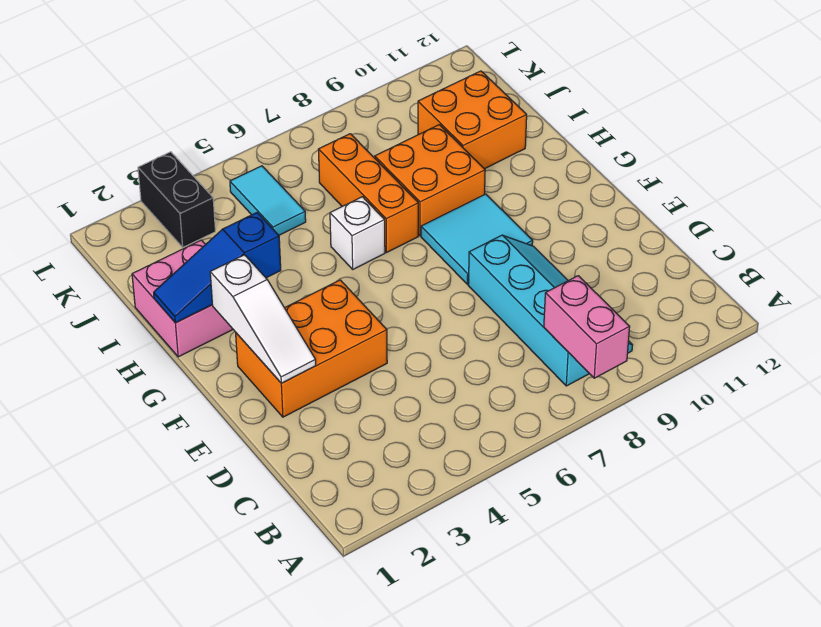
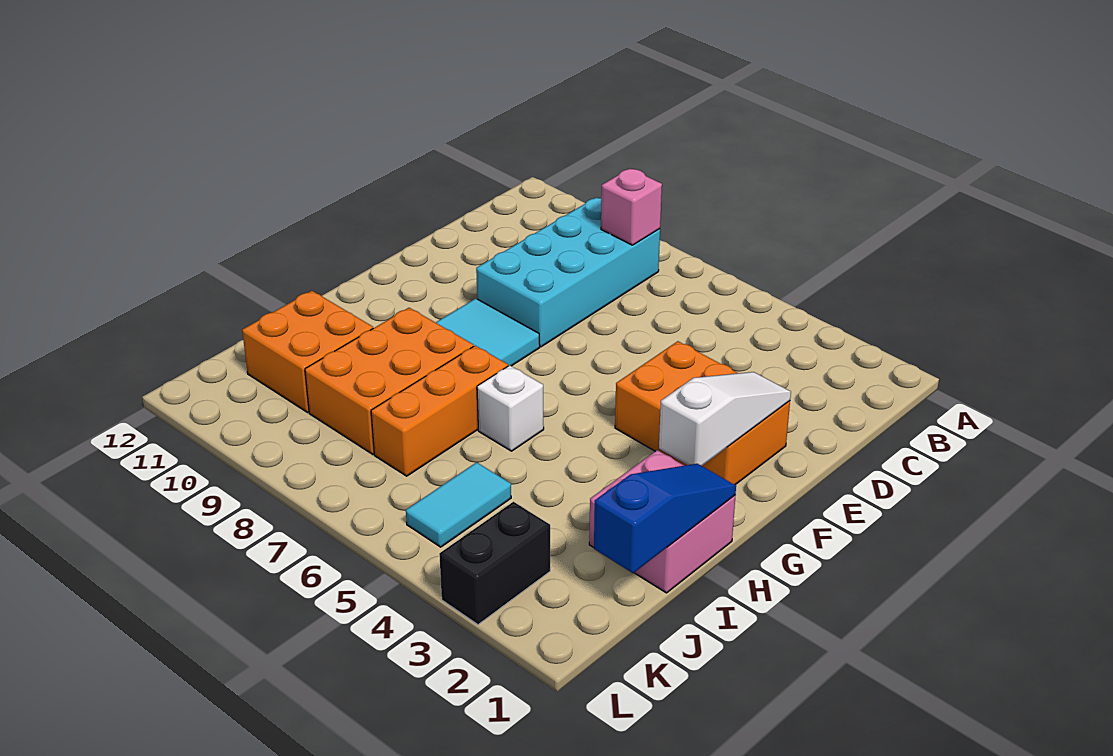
pink 1x2 brick [544,276,630,378] -> pink 1x1 brick [601,169,662,245]
cyan 2x4 slope [468,235,633,386] -> cyan 2x4 brick [476,197,660,347]
blue 1x3 slope [154,213,281,323] -> blue 1x3 slope turned to [594,464,736,573]
orange 2x2 brick [375,125,485,236] -> orange 2x3 brick [305,308,474,454]

